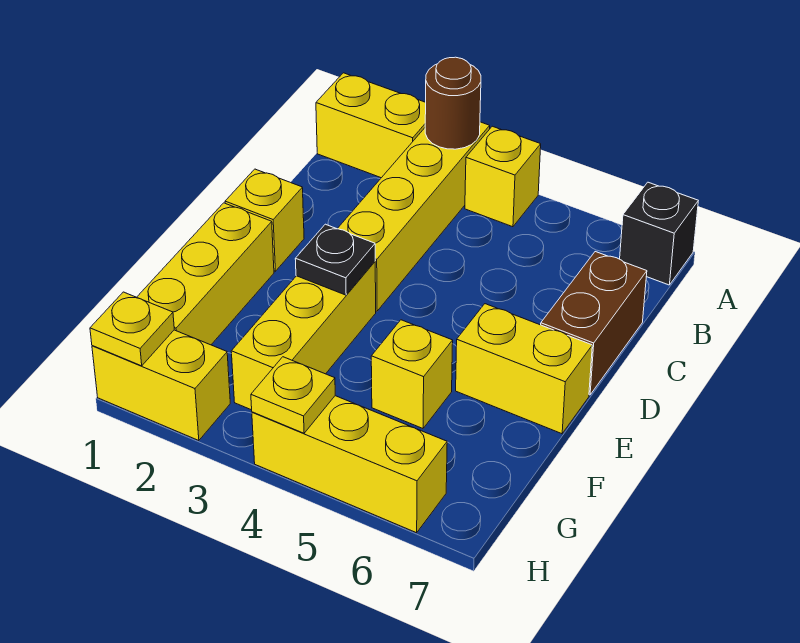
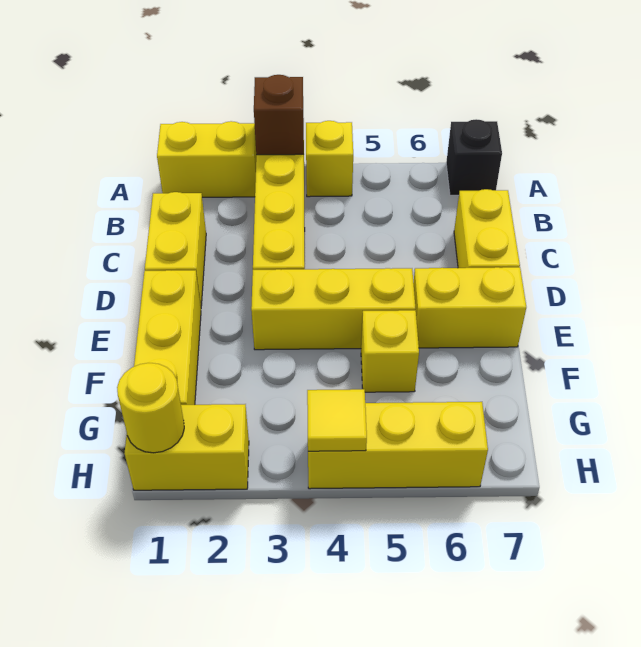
brown 1x1 round brick [425,57,481,149] -> brown 1x1 brick [254,75,304,155]
brown 1x2 brick [541,252,647,395] -> yellow 1x2 brick [454,189,520,268]
yellow 1x1 brick [225,169,304,271] -> yellow 1x2 brick [145,192,206,306]
yellow 1x3 brick [231,262,376,410] -> yellow 1x3 brick turned to [251,268,415,350]
black 1x1 plate [295,224,375,295] -> none
yellow 1x1 plate [90,292,174,366] -> yellow 1x1 round brick [117,363,184,453]
yellow 1x1 plate [251,357,335,433] -> yellow 1x1 tile [307,389,367,451]

